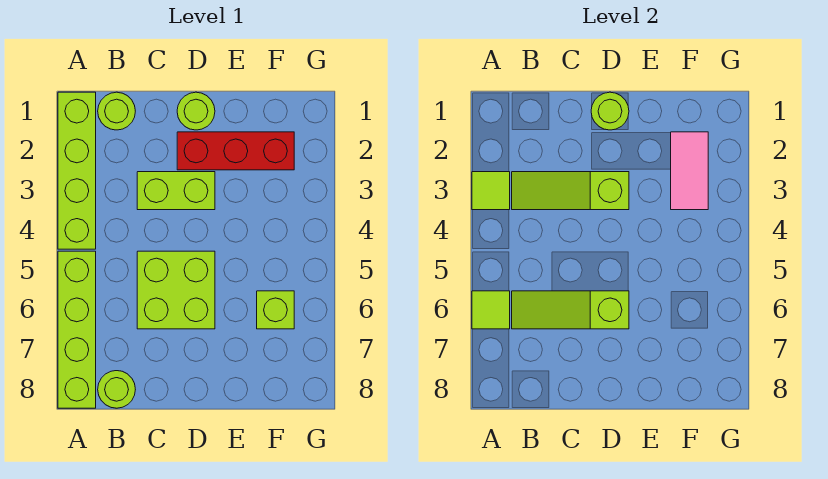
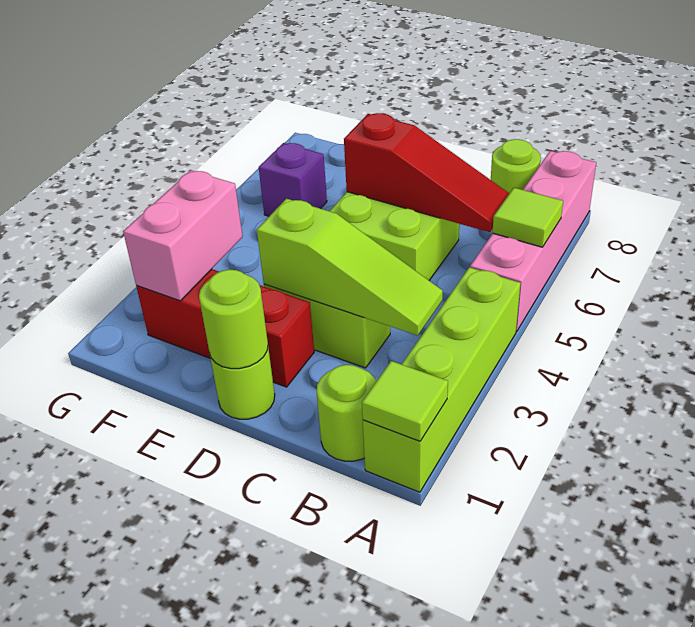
lime 1x1 tile [472,172,510,210] -> lime 1x1 tile moved to [362,361,448,441]
lime 1x4 brick [58,251,96,408] -> pink 1x4 brick [470,151,596,331]
lime 1x3 slope [512,291,629,329] -> red 1x3 slope [344,113,509,232]
pink 1x2 tile [671,132,708,210] -> pink 1x2 brick [123,170,243,301]
lime 1x1 brick [257,291,294,329] -> purple 1x1 brick [259,143,327,216]

